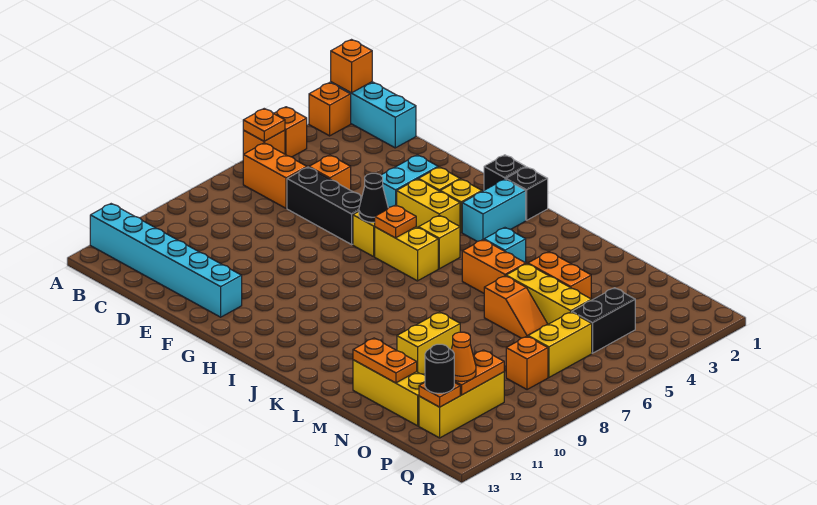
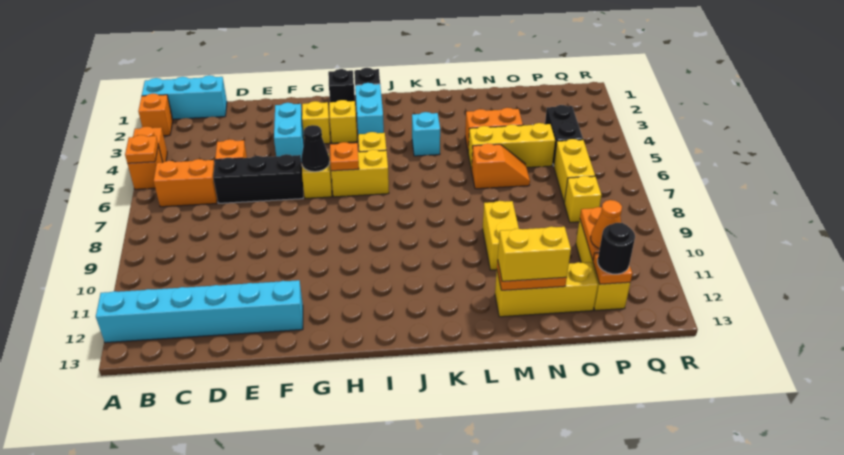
orange 1x1 brick [331,40,372,93] -> none
yellow 1x2 brick [397,179,460,228] -> yellow 1x2 brick moved to [498,227,571,281]
orange 1x2 brick [462,240,526,293] -> none
orange 1x1 brick [506,336,548,390] -> yellow 1x1 brick [564,176,602,222]

